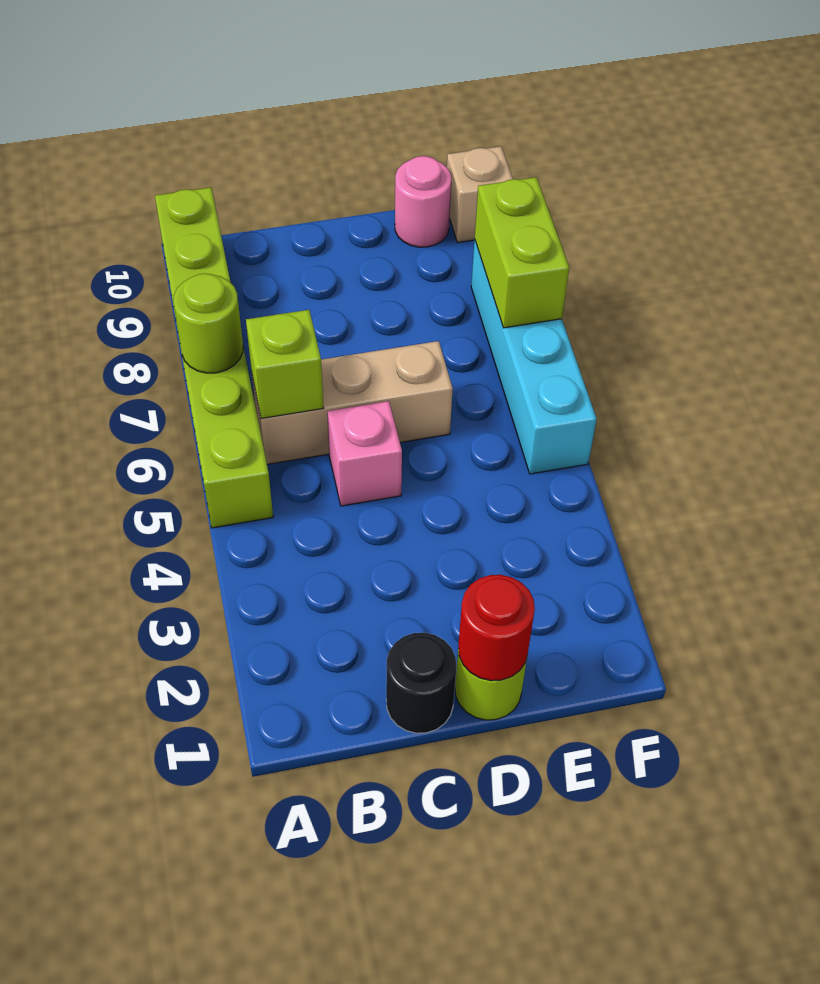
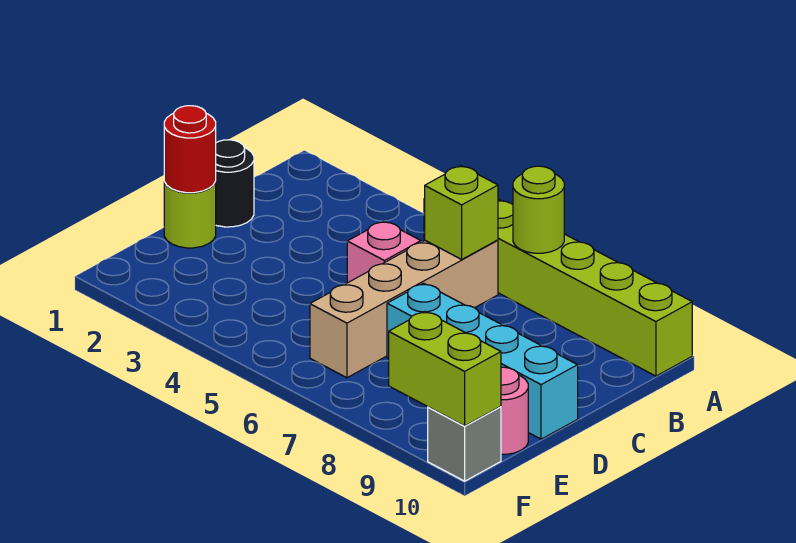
tan 1x3 brick [252,341,453,464] -> tan 1x4 brick [310,240,498,378]
cyan 1x4 brick [471,240,597,474] -> cyan 1x4 brick moved to [387,283,578,439]
lime 1x2 brick [475,177,569,328] -> lime 1x2 brick moved to [389,312,501,426]
tan 1x1 brick [447,146,513,243] -> grey 1x1 brick [428,407,501,481]

